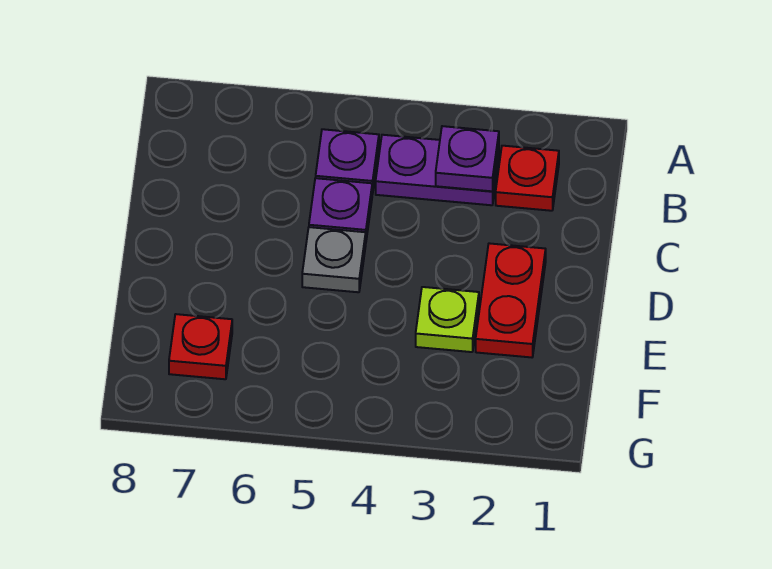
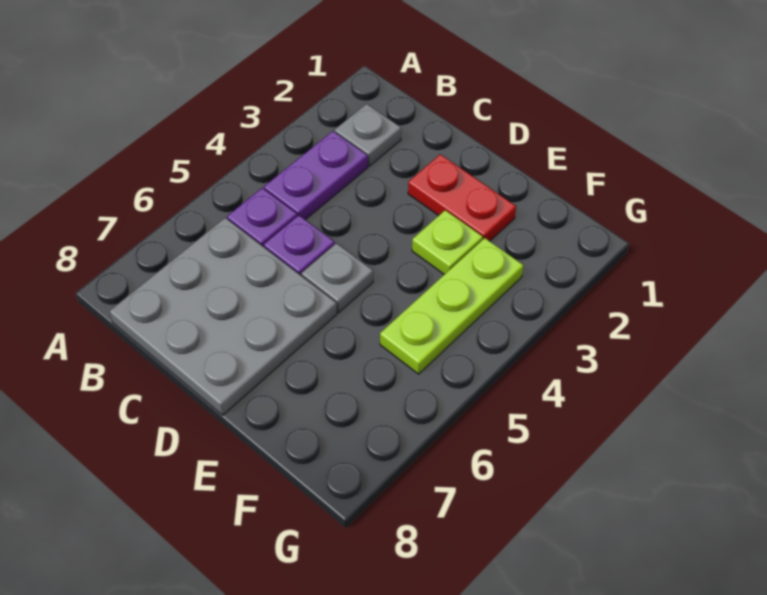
red 1x1 plate [496,146,559,211] -> grey 1x1 plate [334,104,401,166]
purple 1x1 plate [436,126,499,191] -> none
none -> grey 3x3 plate [109,218,337,415]
none -> lime 1x3 plate [380,238,523,374]
red 1x1 plate [169,314,232,379] -> none

